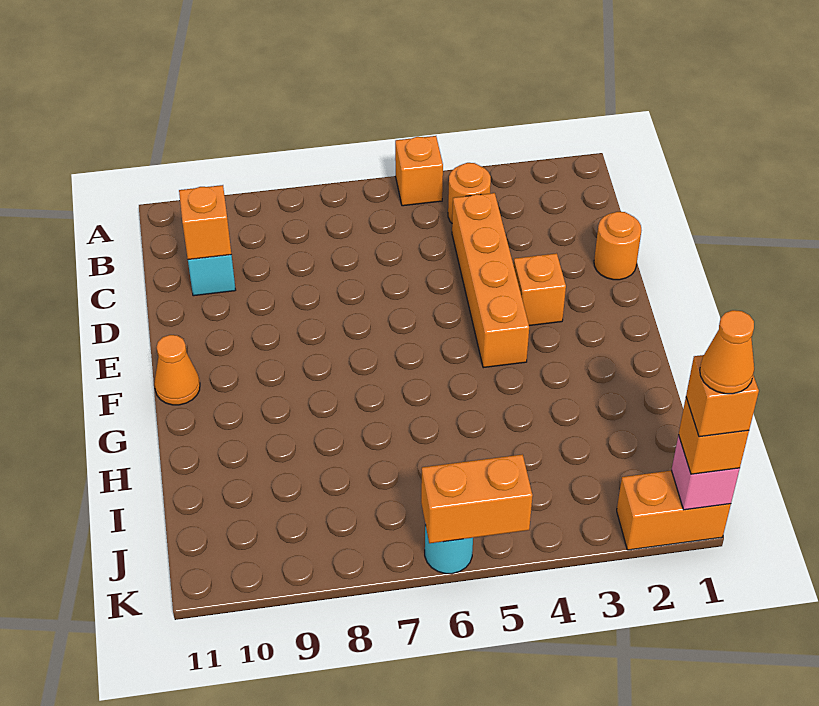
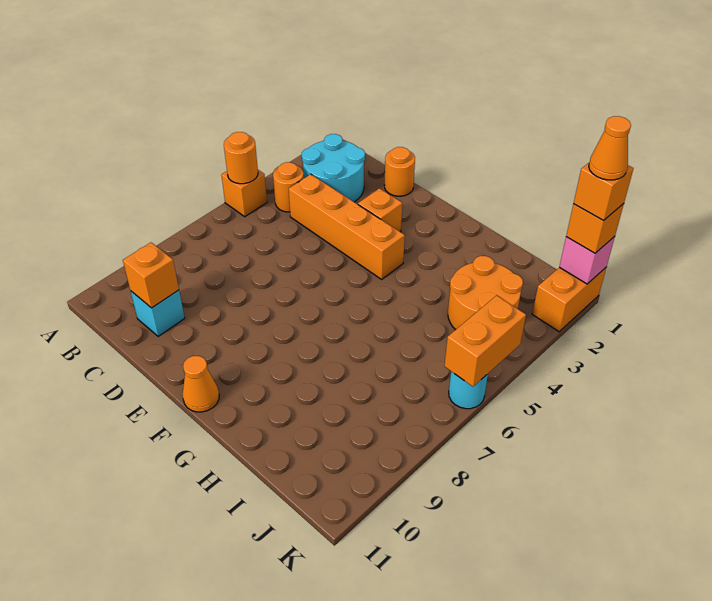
none -> orange 1x1 round brick [224,132,258,184]
none -> cyan 2x2 round brick [302,134,365,202]
none -> orange 2x2 round brick [448,256,523,330]

